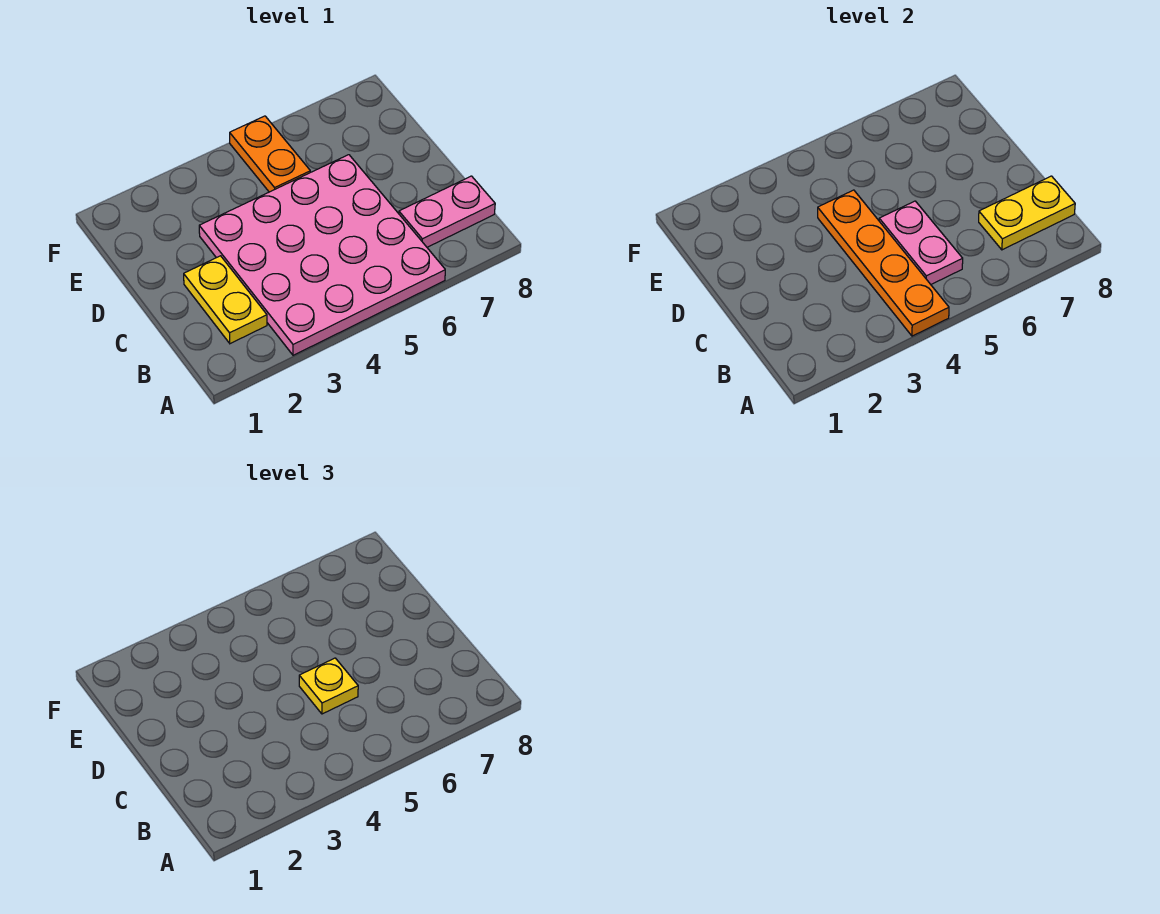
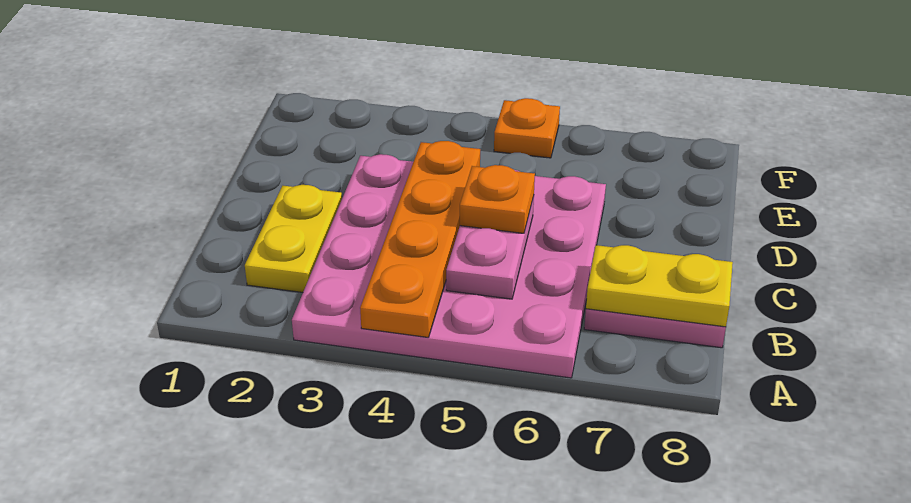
yellow 1x1 plate [299,658,358,714] -> orange 1x1 plate [460,165,535,233]
orange 1x2 plate [230,116,310,192] -> orange 1x1 plate [494,98,560,158]

